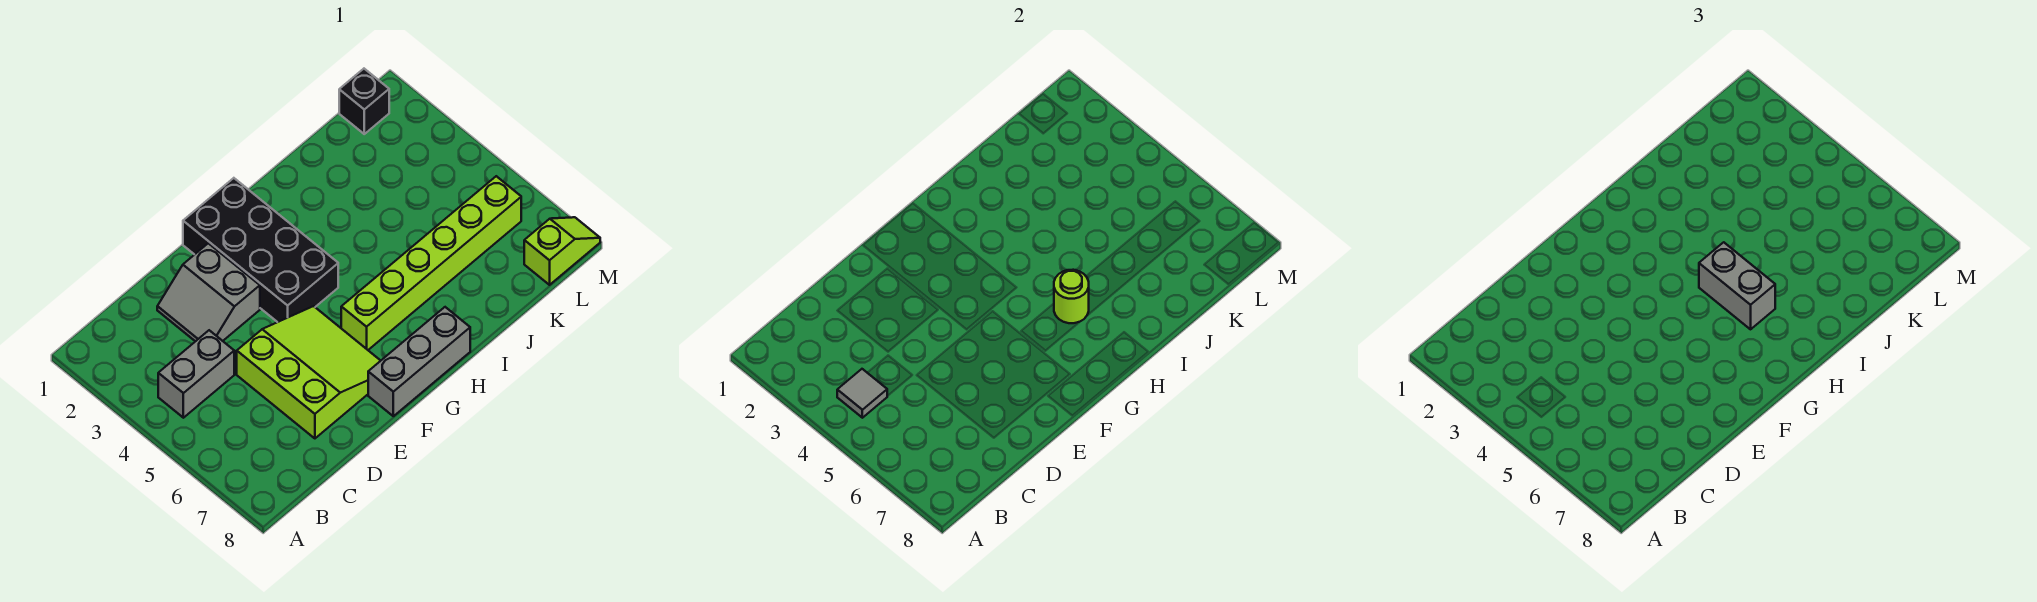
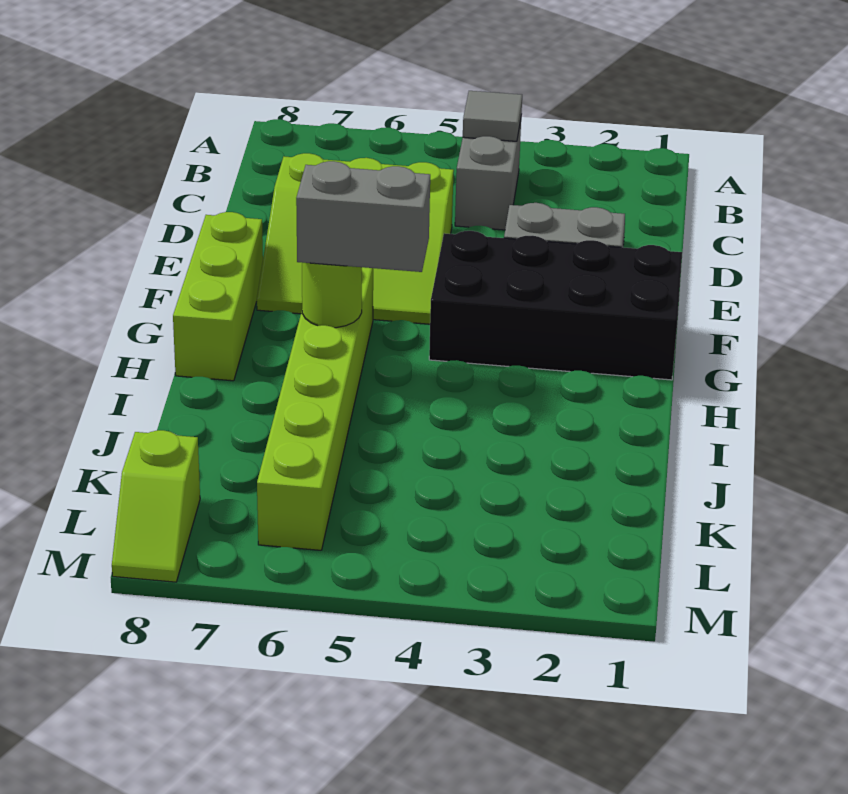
grey 1x3 brick [368,307,470,416] -> lime 1x3 brick [173,212,263,381]
black 1x1 brick [339,69,389,134] -> none

